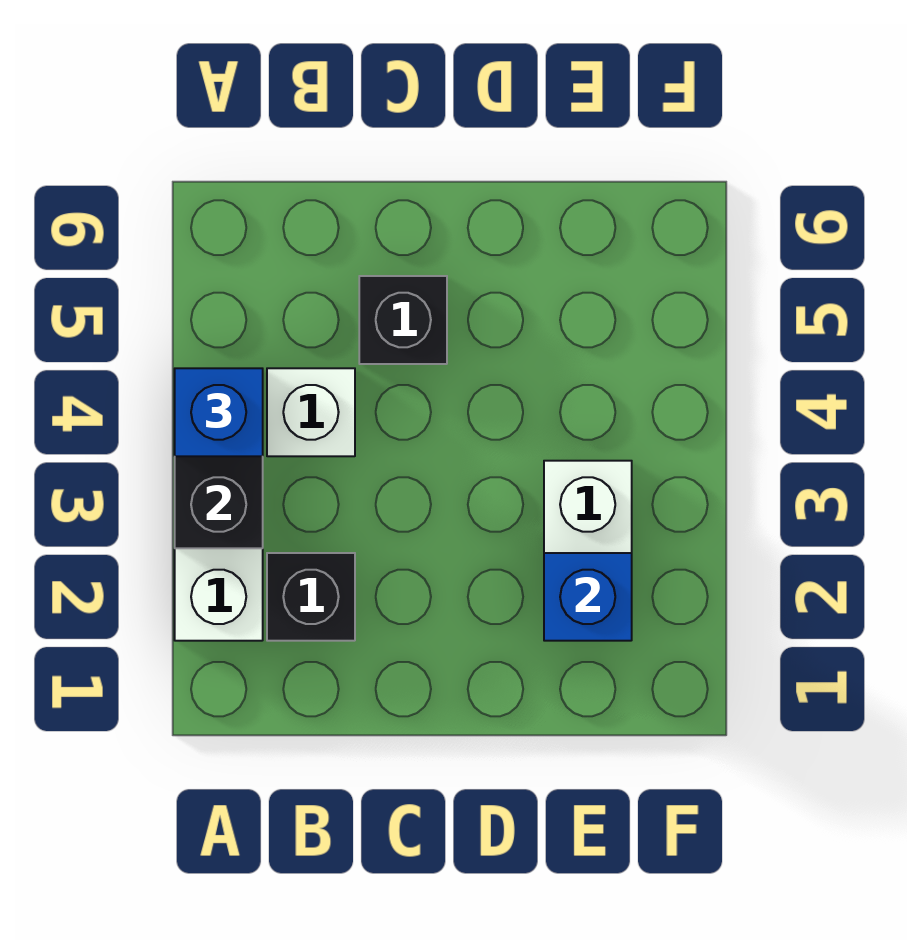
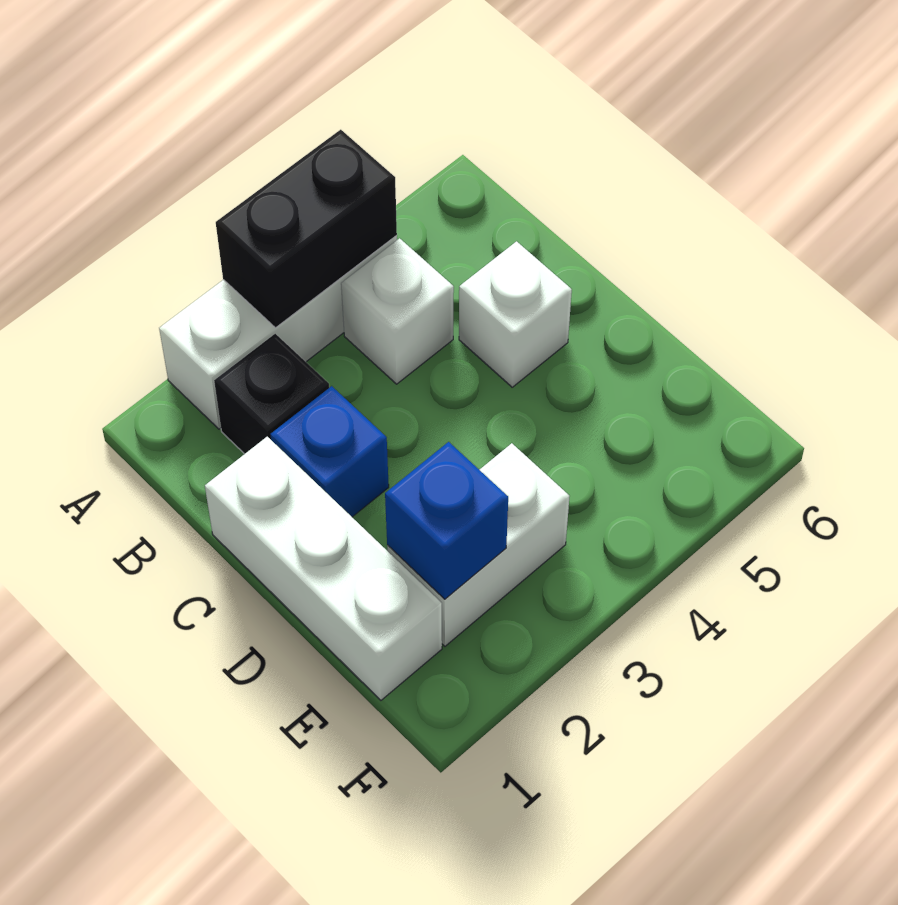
blue 1x1 brick [175,368,263,456] -> blue 1x1 brick moved to [270,386,389,517]
none -> white 1x3 brick [205,437,442,700]
black 1x1 brick [359,276,447,364] -> white 1x1 brick [459,241,572,387]

